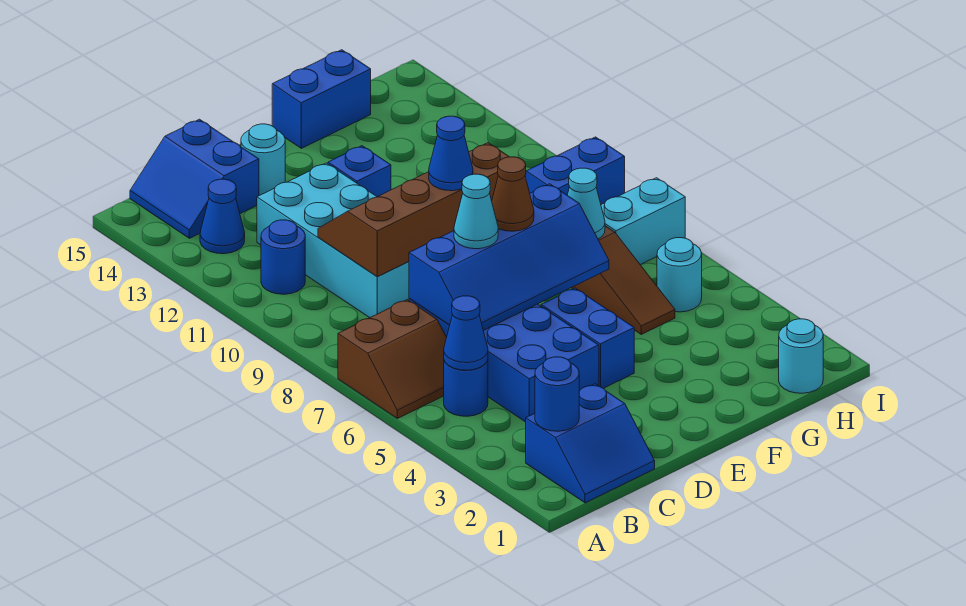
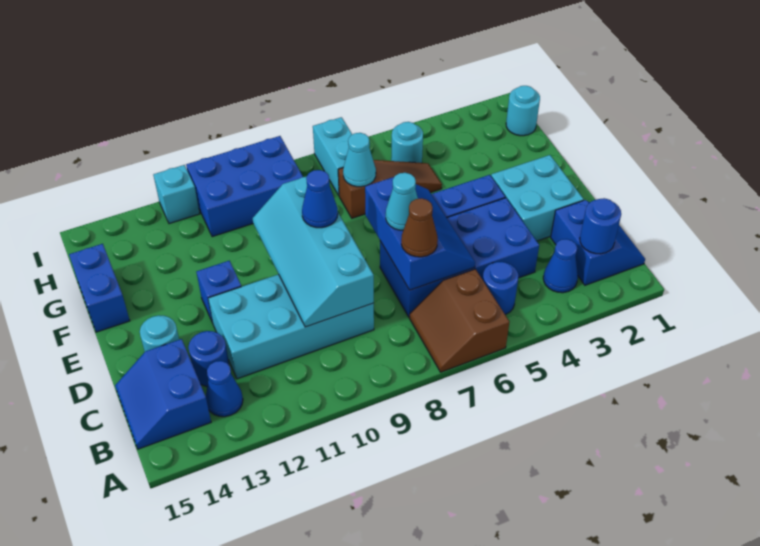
brown 2x2 slope [338,300,447,418] -> brown 2x2 slope turned to [409,269,509,372]
blue 1x1 cone [444,296,488,370] -> blue 1x1 cone moved to [543,239,578,293]
blue 1x1 round brick [261,220,305,294] -> blue 1x1 round brick moved to [188,331,229,387]
blue 2x2 slope [130,119,259,238] -> blue 2x2 slope turned to [115,339,211,449]
blue 2x4 slope [409,184,609,331] -> blue 2x3 slope [365,177,475,290]
brown 2x4 slope [318,143,509,277] -> cyan 2x4 slope [253,177,374,327]
none -> cyan 2x2 brick [491,155,584,241]
brown 1x1 cone [492,157,534,231] -> brown 1x1 cone moved to [401,198,438,257]
blue 1x2 brick [526,137,625,204] -> blue 2x3 brick [186,136,303,237]
none -> cyan 1x1 brick [153,165,200,224]

